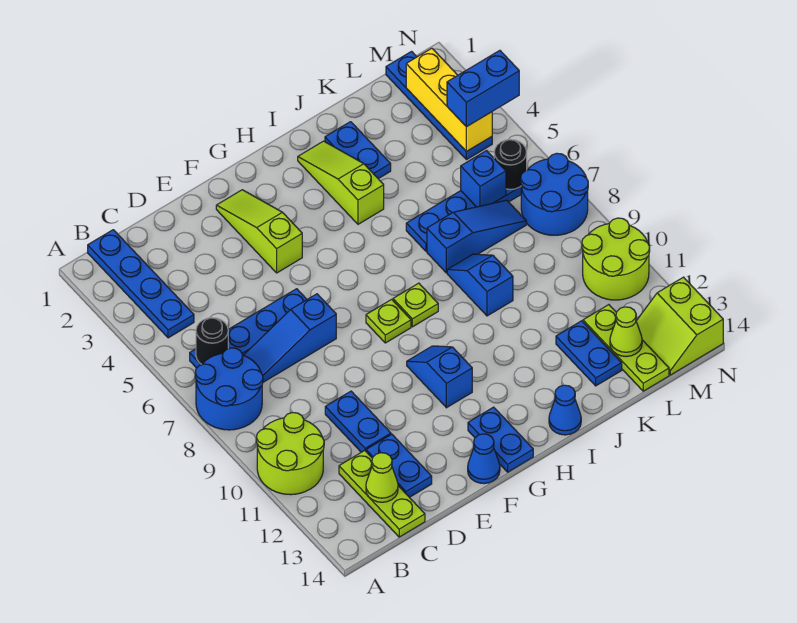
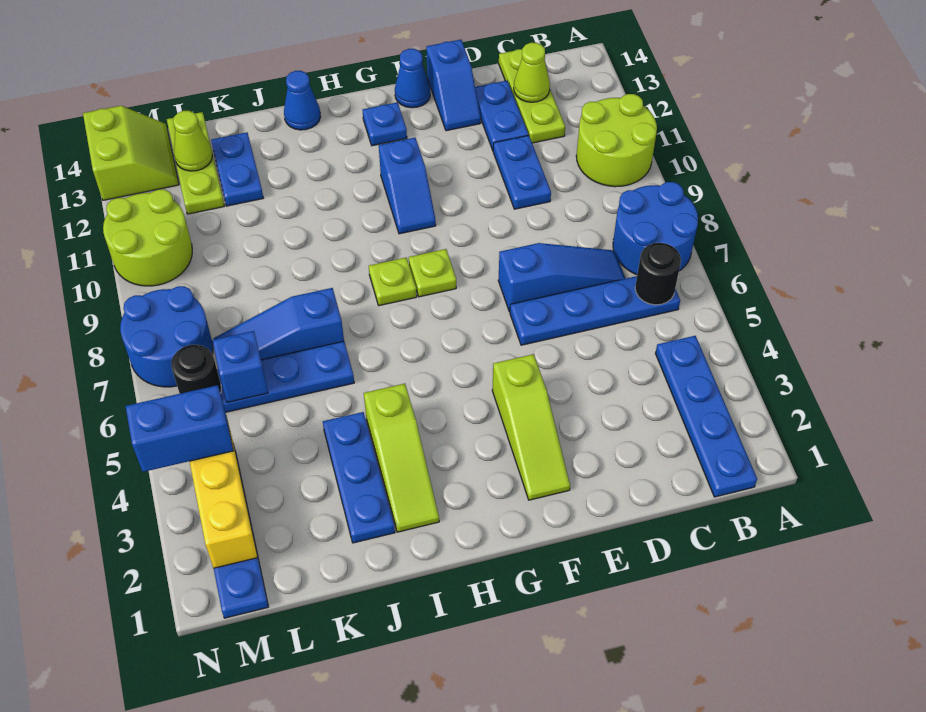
blue 1x2 plate [468,407,533,472] -> blue 1x1 plate [363,102,407,146]
blue 1x2 plate [325,122,391,179] -> blue 1x3 plate [323,412,395,543]
blue 1x2 slope [447,254,513,316] -> blue 1x2 slope moved to [426,40,481,131]

